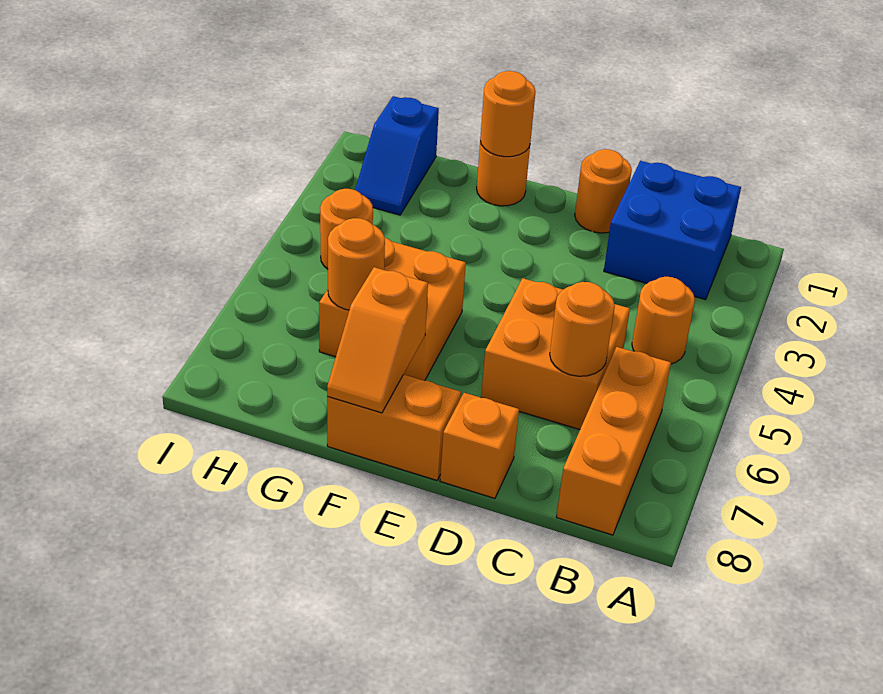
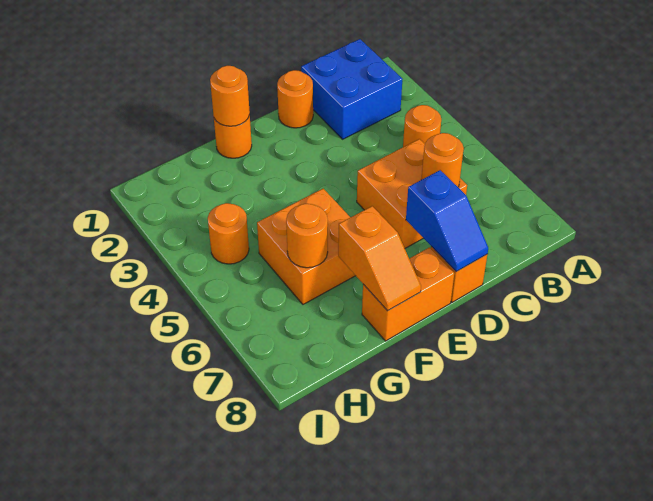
orange 1x3 brick [557,347,671,535] -> none
blue 1x2 slope [355,96,439,215] -> blue 1x2 slope moved to [406,170,488,272]

